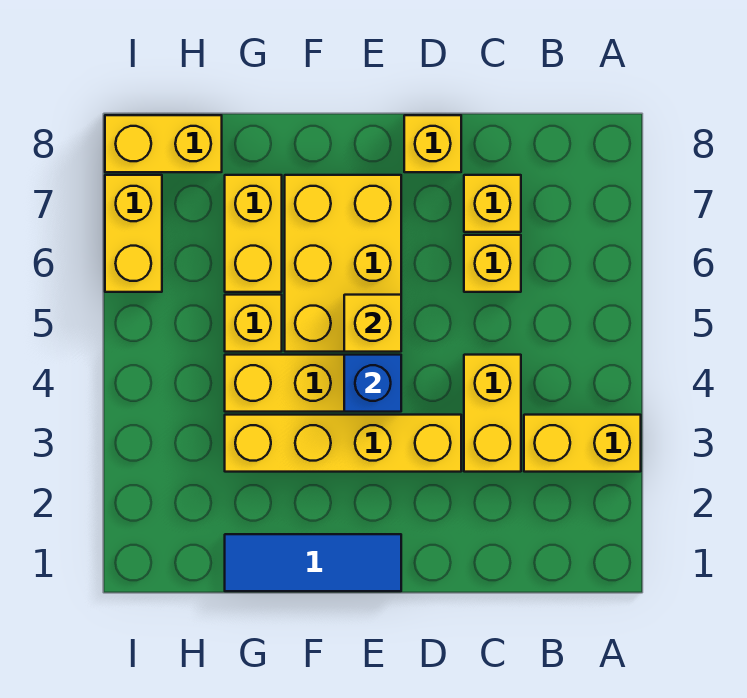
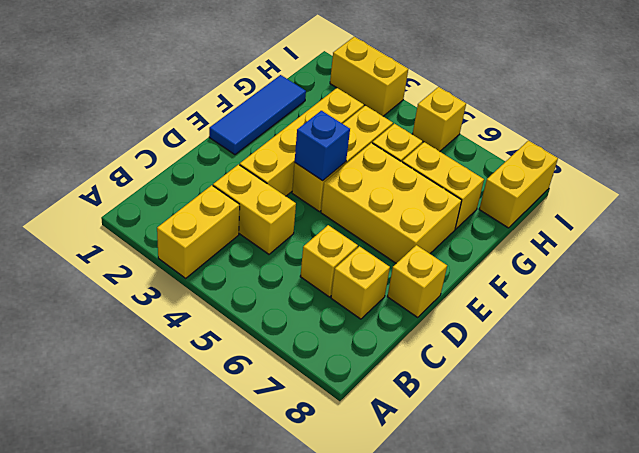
yellow 1x1 brick [344,295,401,352] -> yellow 1x1 brick moved to [412,87,466,151]
yellow 1x2 brick [105,175,162,292] -> yellow 1x2 brick moved to [330,37,408,116]

